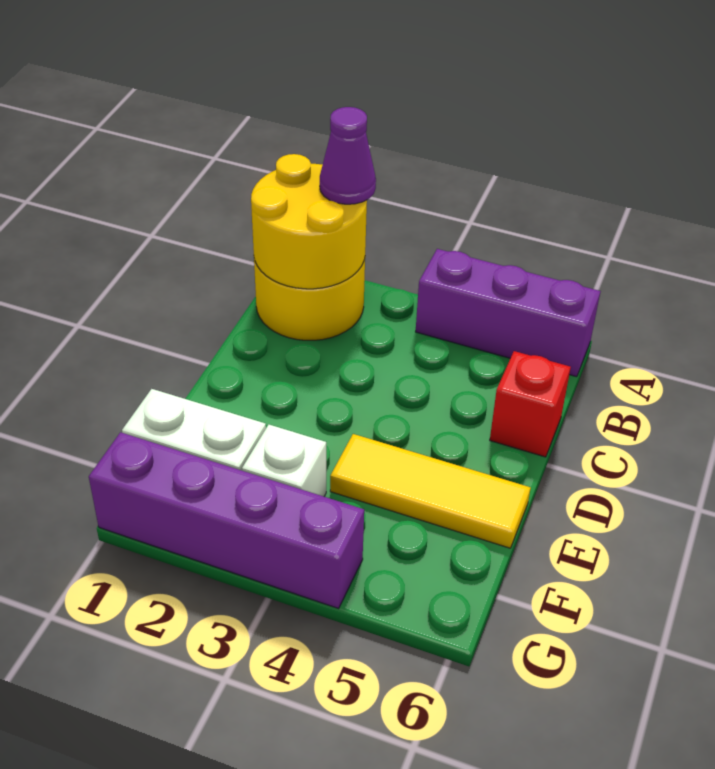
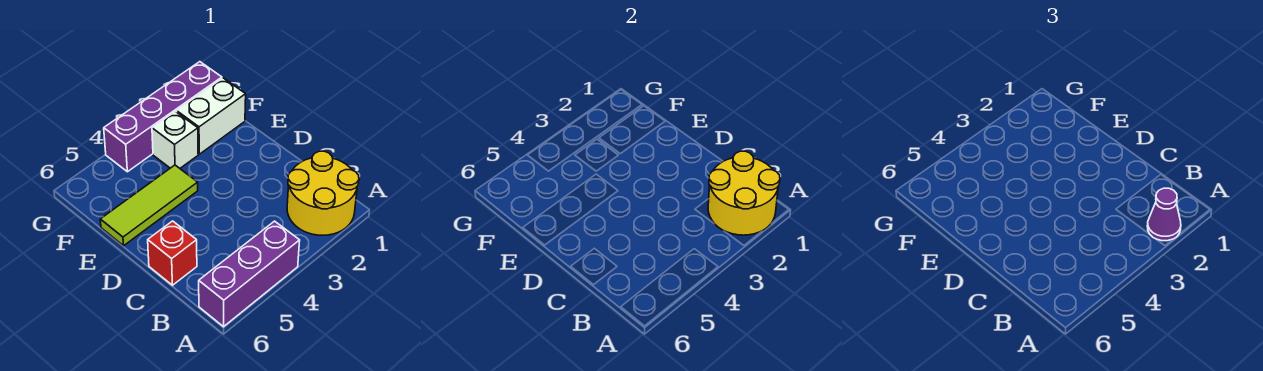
yellow 1x3 tile [330,434,531,548] -> lime 1x3 tile [100,165,198,246]

